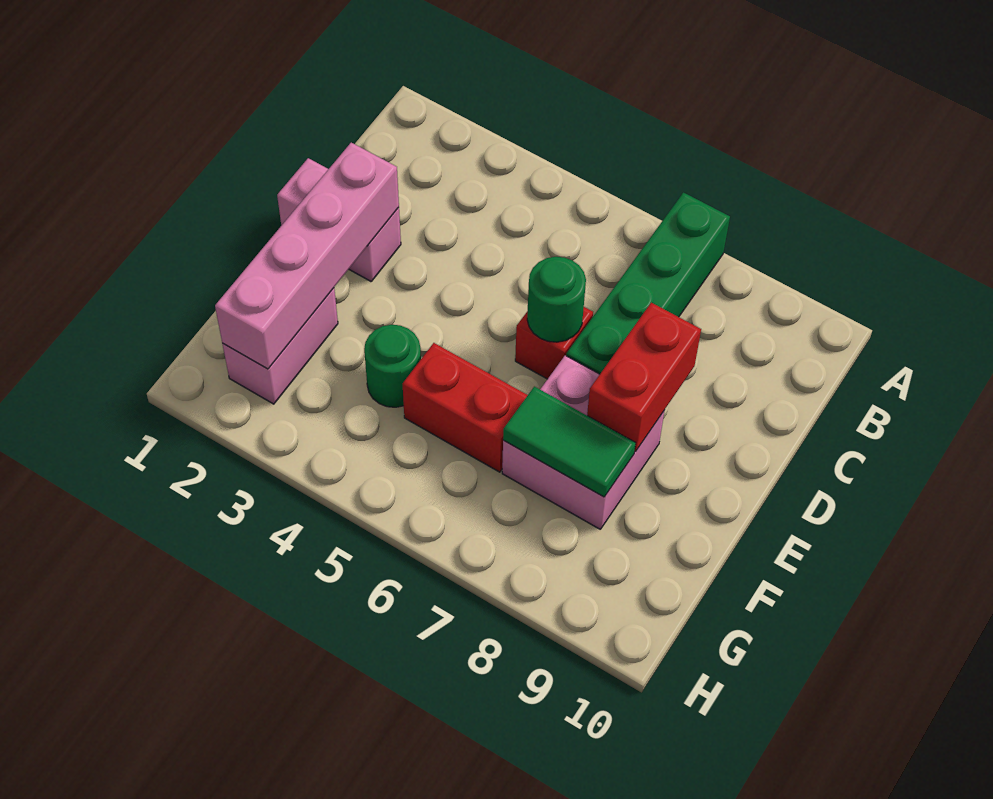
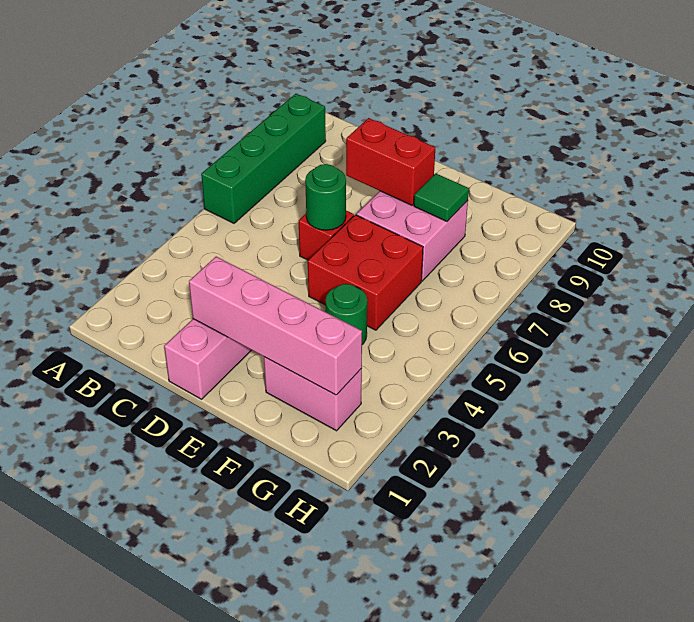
green 1x4 brick [566,193,730,374] -> green 1x4 brick turned to [201,94,326,223]
red 1x2 brick [403,343,528,472] -> red 2x2 brick [308,215,423,330]
green 1x2 tile [503,387,636,497] -> green 1x1 tile [414,173,469,221]

